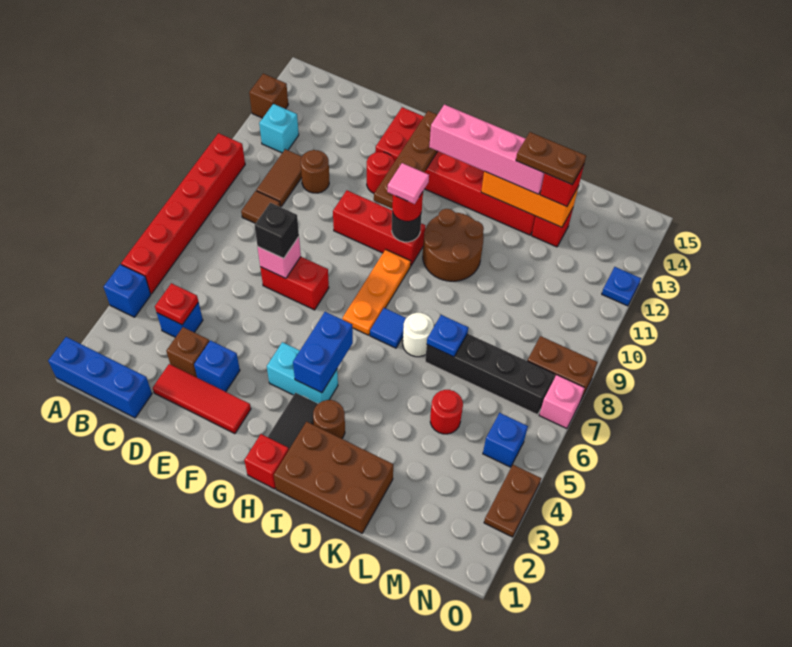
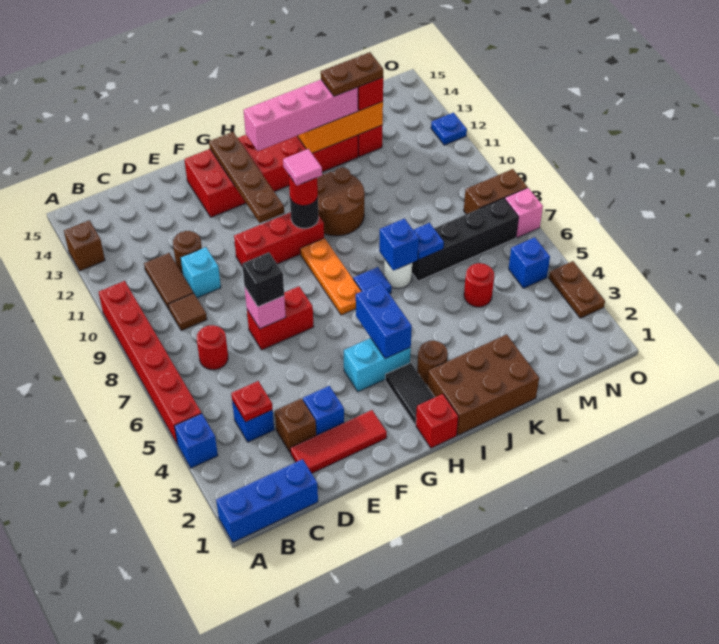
cyan 1x1 brick [259,104,299,153] -> cyan 1x1 brick moved to [181,247,221,298]
red 1x1 round brick [367,152,395,193] -> red 1x1 round brick moved to [197,325,228,370]
none -> blue 1x1 brick [379,219,419,271]

